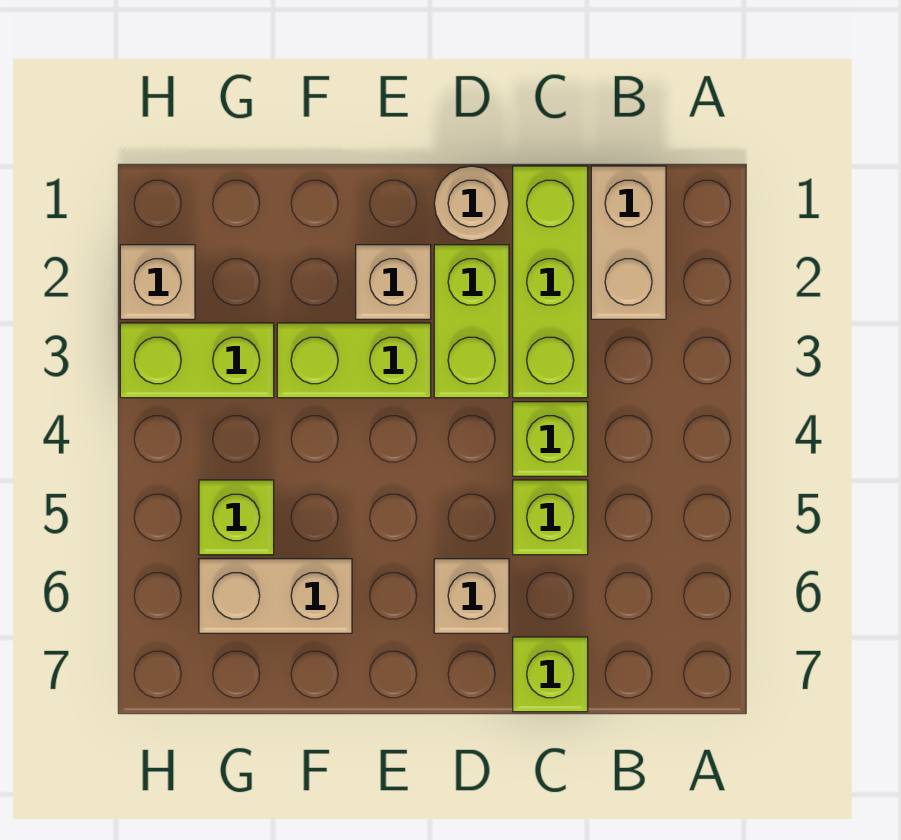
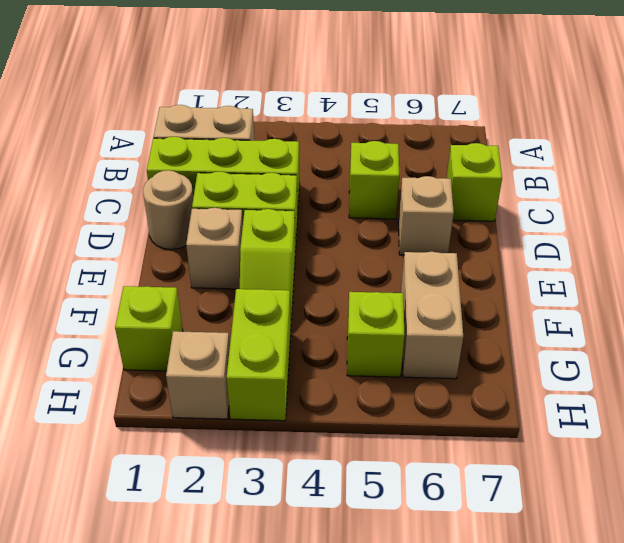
lime 1x1 brick [513,402,588,476] -> lime 1x1 brick moved to [115,286,183,371]
lime 1x2 brick [277,323,431,398] -> lime 1x2 slope [240,209,295,321]

